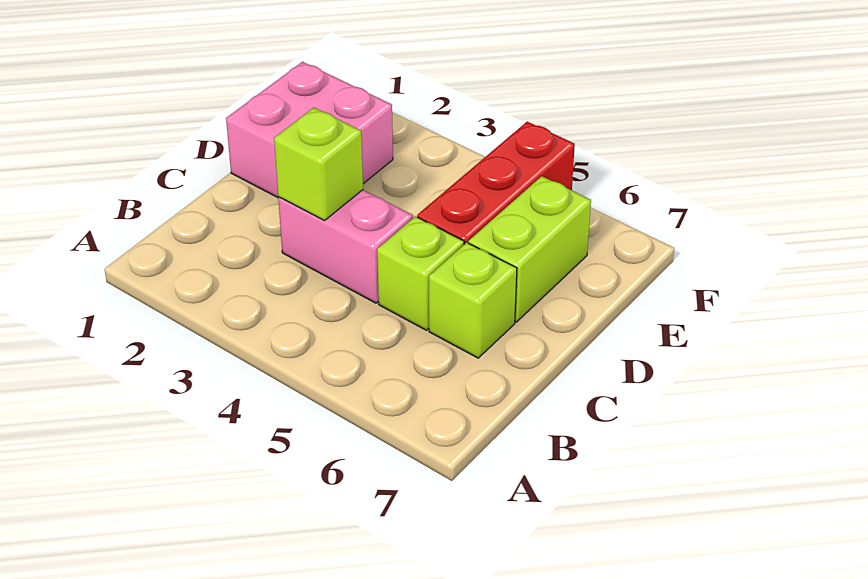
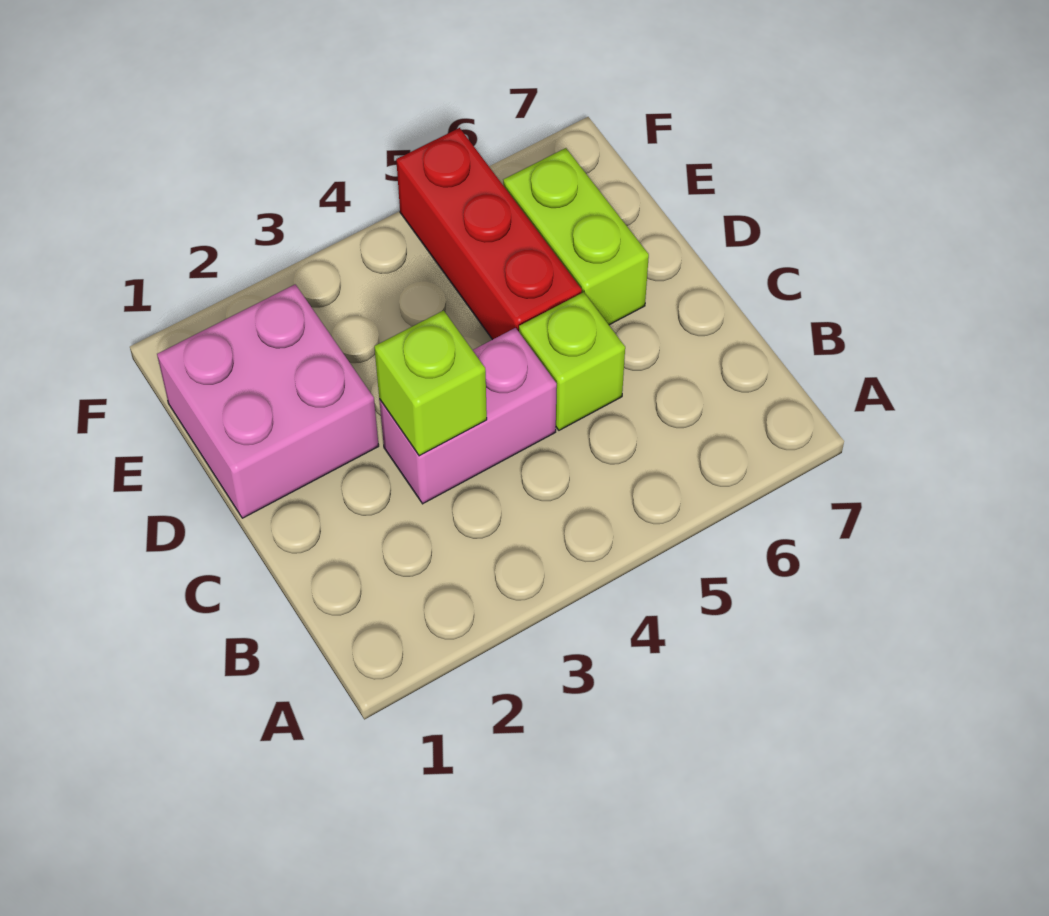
lime 1x1 brick [429,243,517,358] -> none

